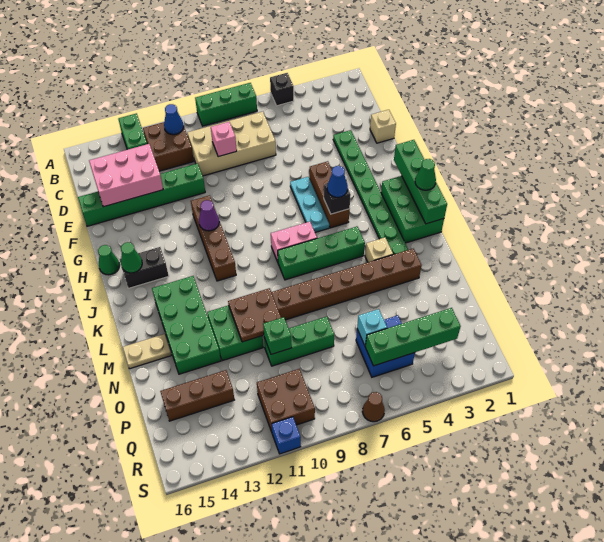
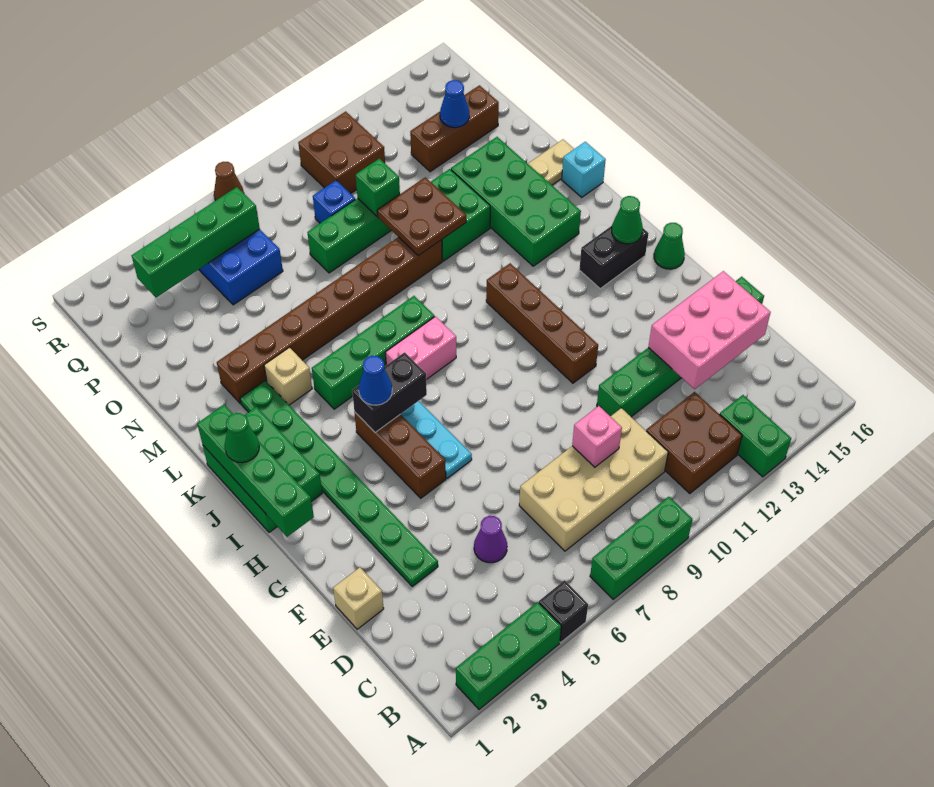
none -> green 1x3 brick [456,602,561,709]
blue 1x1 cone [164,104,184,135] -> blue 1x1 cone moved to [440,80,469,128]
purple 1x1 cone [199,200,219,231] -> purple 1x1 cone moved to [474,516,507,563]
black 1x1 brick [324,183,351,214] -> black 1x2 brick [352,352,427,432]
cyan 1x1 brick [357,309,387,346] -> cyan 1x1 brick moved to [562,142,606,197]
blue 1x1 brick [272,417,301,454] -> blue 1x1 brick moved to [313,180,355,223]

